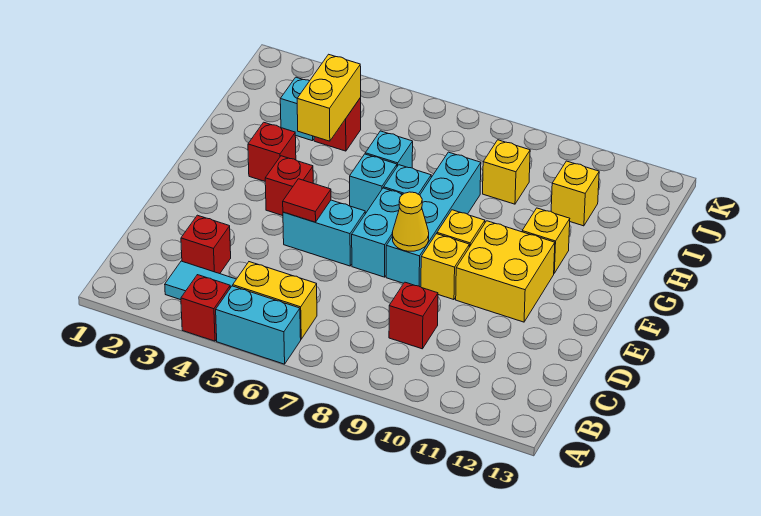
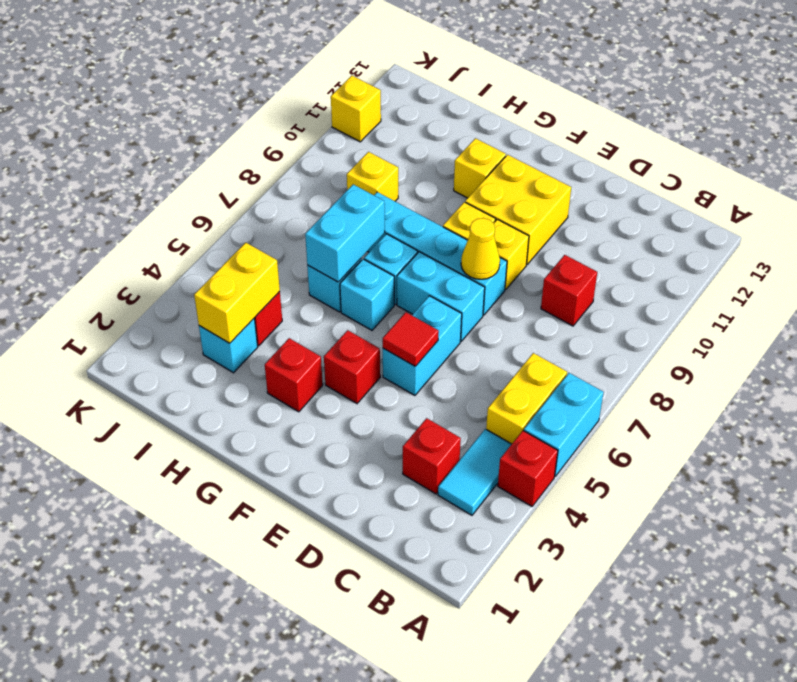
yellow 1x2 brick [297,54,361,141] -> yellow 1x2 brick turned to [194,243,280,343]
none -> cyan 1x2 brick [305,184,385,282]
yellow 1x1 brick [551,161,599,226] -> yellow 1x1 brick moved to [331,76,381,142]

